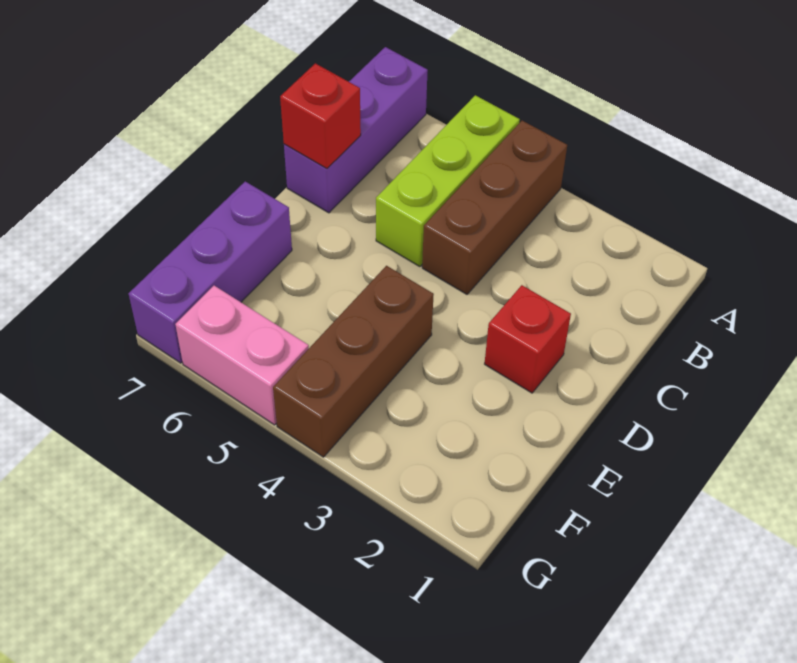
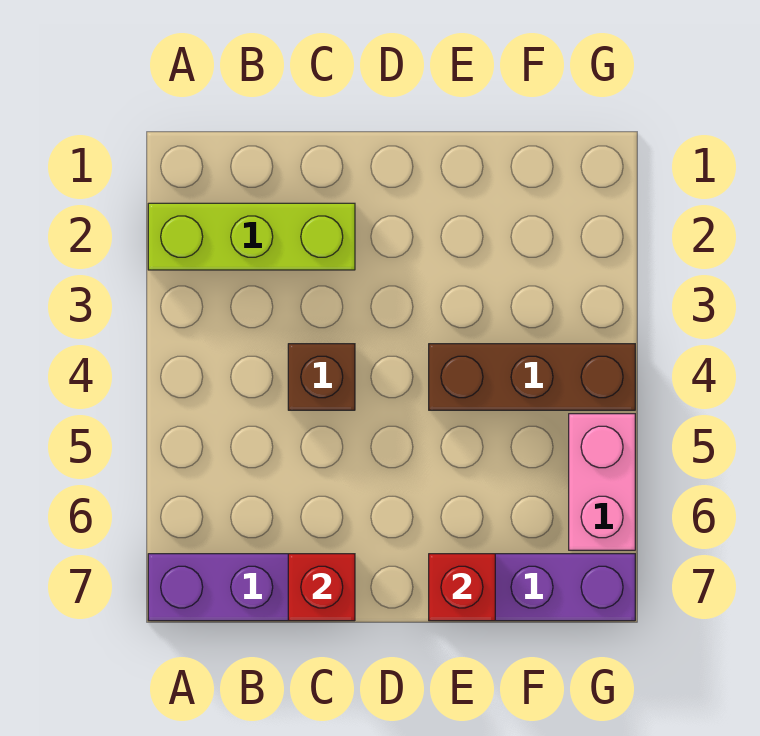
brown 1x3 brick [422,121,567,294] -> brown 1x1 brick [288,344,355,410]
lime 1x3 brick [376,95,520,267] -> lime 1x3 brick moved to [148,203,355,270]
red 1x1 brick [485,285,571,393] -> red 1x1 brick moved to [429,554,495,621]

